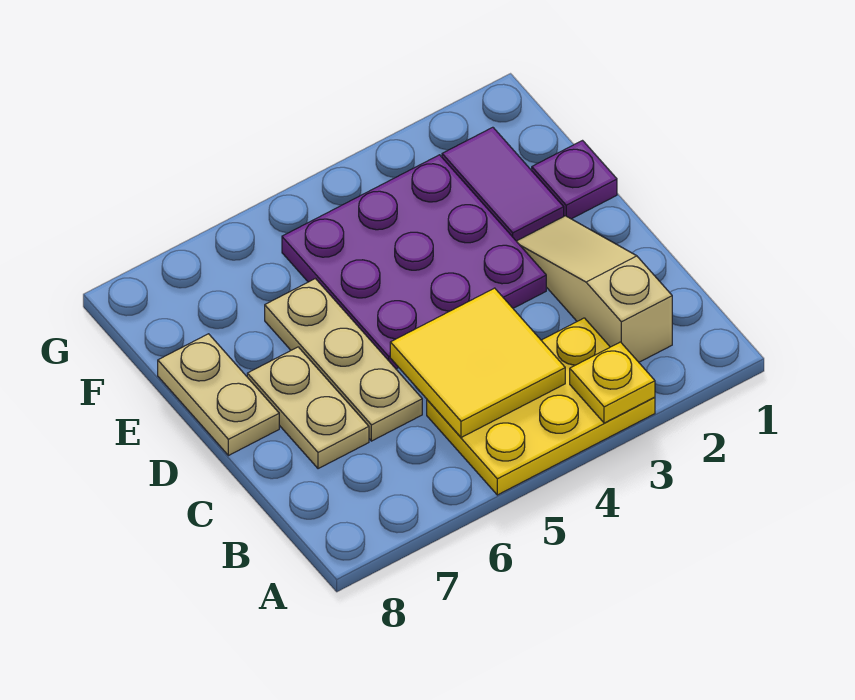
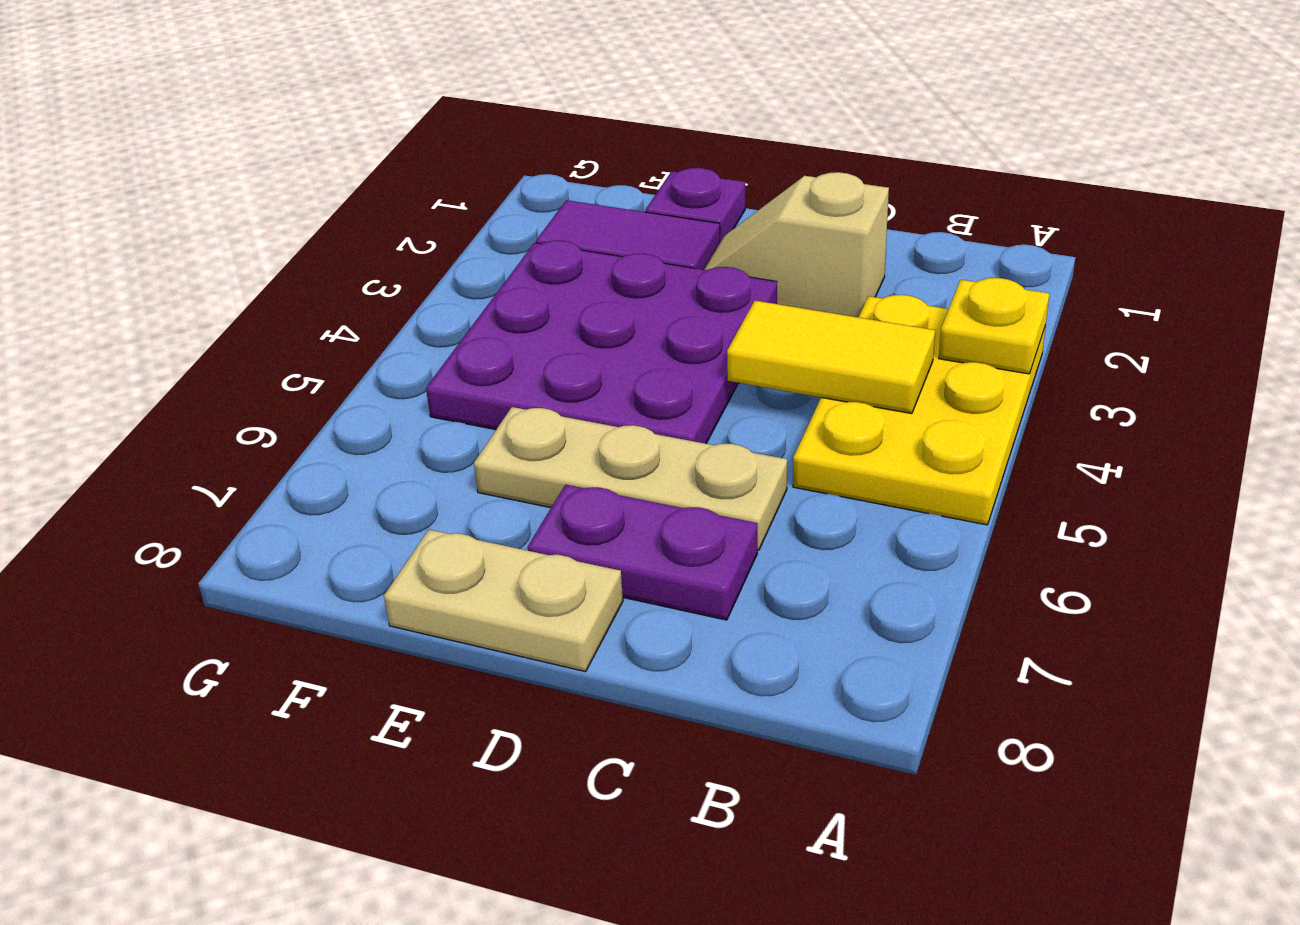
tan 1x3 slope [517,216,672,362] -> tan 1x2 slope [704,172,889,317]
yellow 2x2 tile [390,288,565,438] -> yellow 1x2 tile [727,301,935,414]
tan 1x2 plate [247,347,369,469] -> purple 1x2 plate [528,485,757,620]

